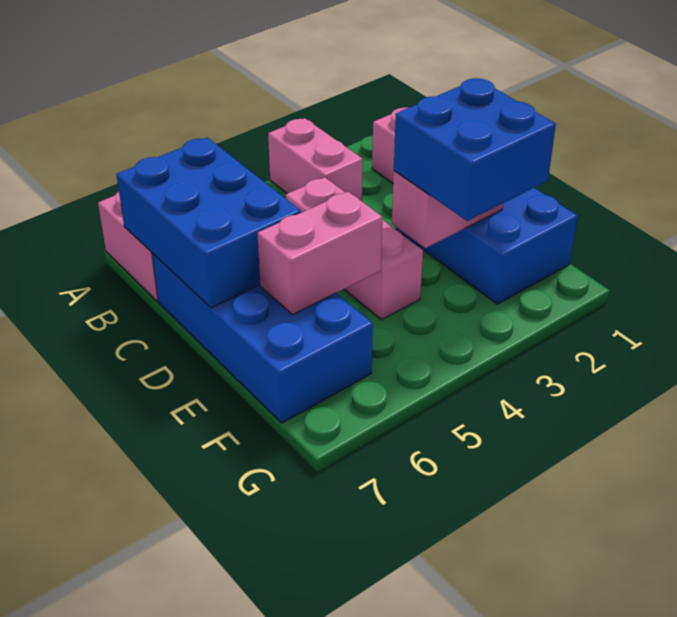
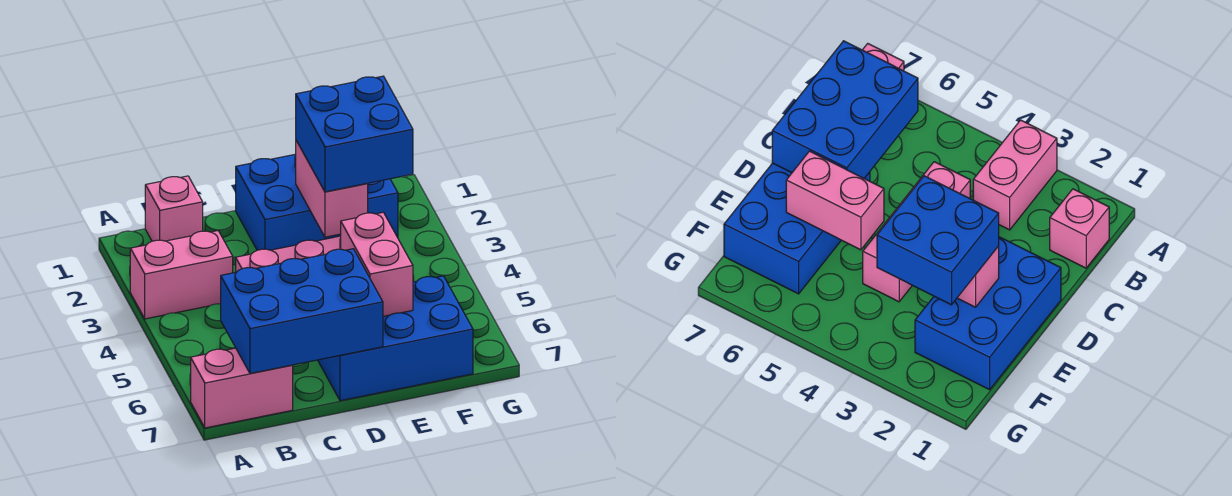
blue 2x4 brick [152,254,373,423] -> blue 2x3 brick [318,276,473,401]

